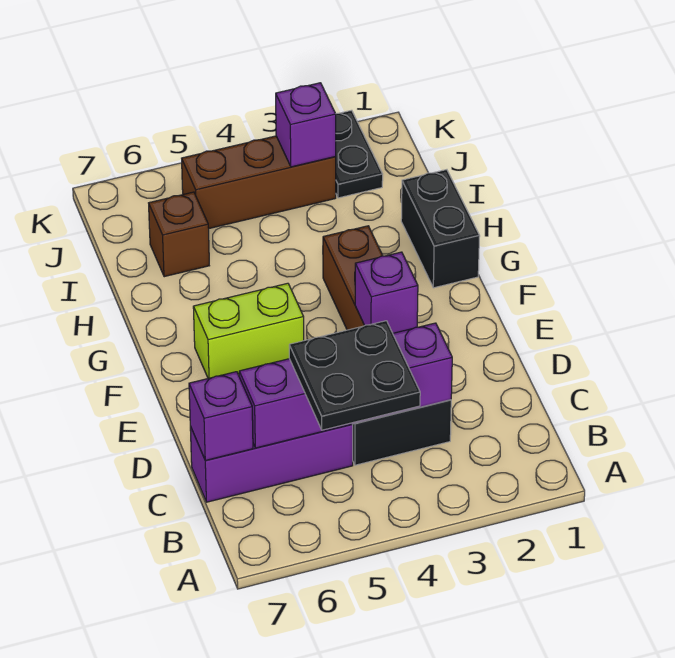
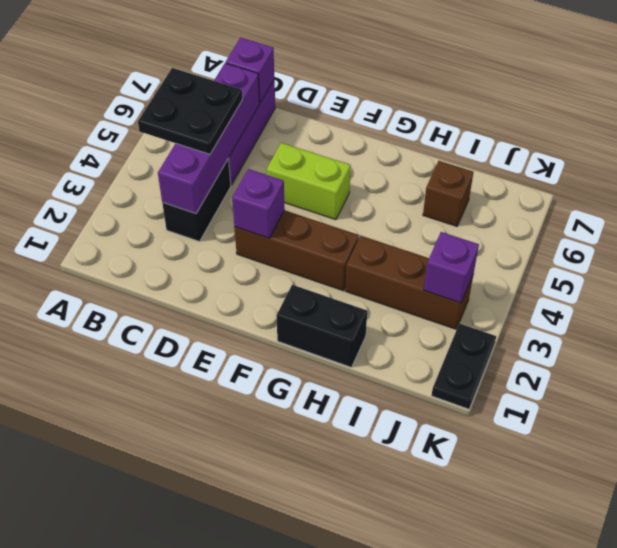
lime 1x2 brick [193,283,304,378] -> lime 1x2 brick turned to [266,143,351,220]
black 1x2 plate [336,110,383,198] -> black 1x2 plate turned to [431,324,496,409]
brown 1x3 brick [182,136,336,228] -> brown 1x3 brick turned to [345,236,473,329]

